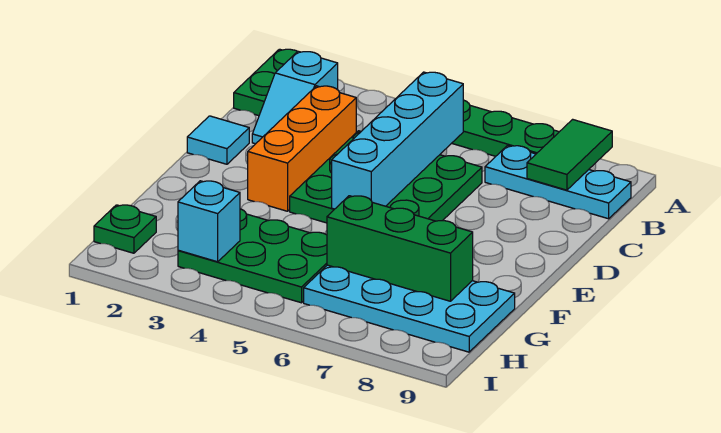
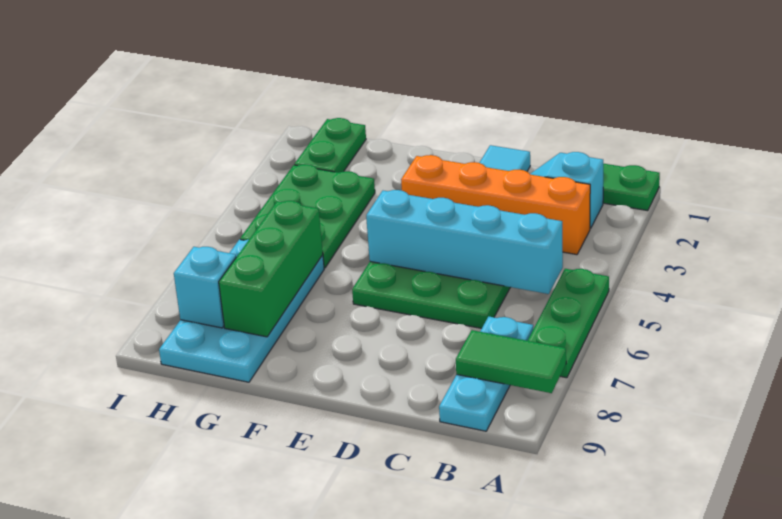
orange 1x3 brick [248,86,356,211] -> orange 1x4 brick [401,155,590,255]
green 1x1 plate [94,205,156,253] -> green 1x2 plate [295,118,366,173]
cyan 1x1 brick [178,181,240,262] -> cyan 1x1 brick moved to [174,247,236,328]

